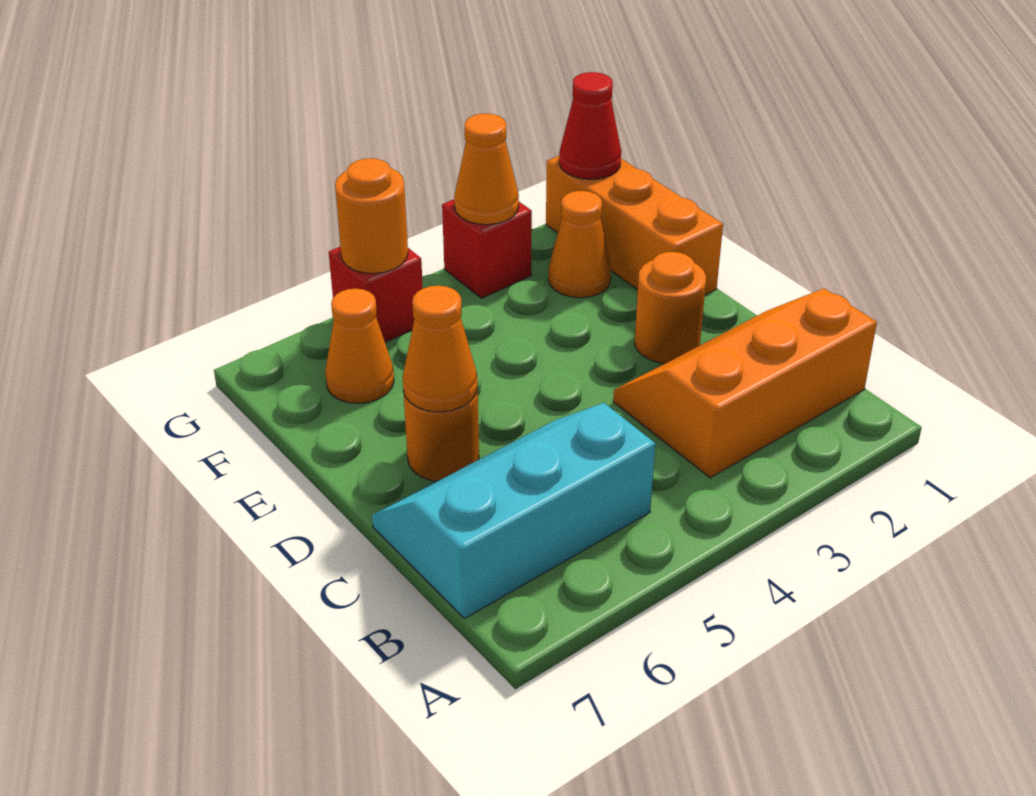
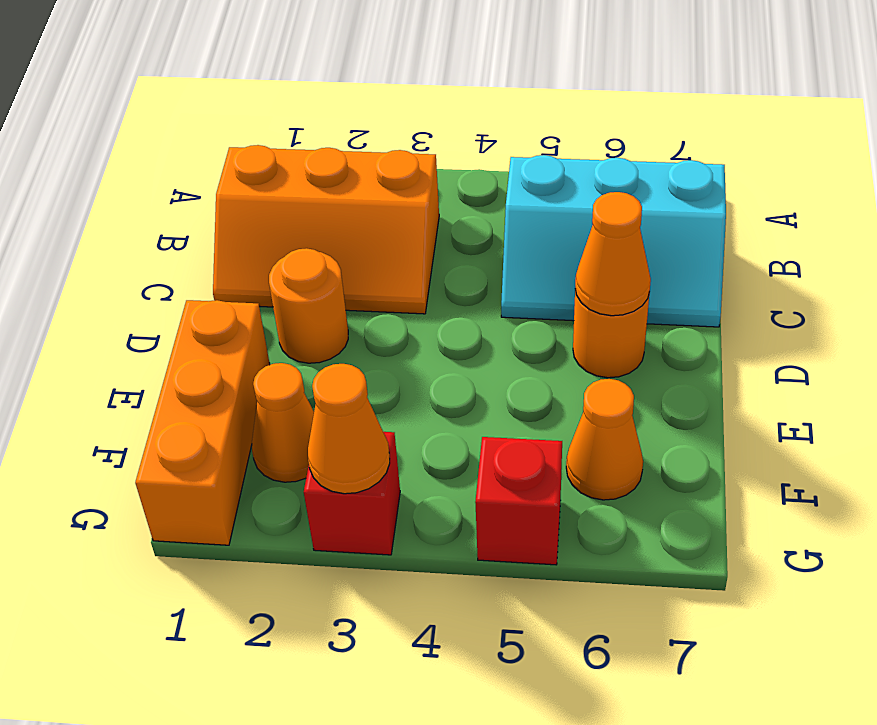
red 1x1 cone [559,72,621,179] -> none
orange 1x1 round brick [335,158,408,274] -> none

